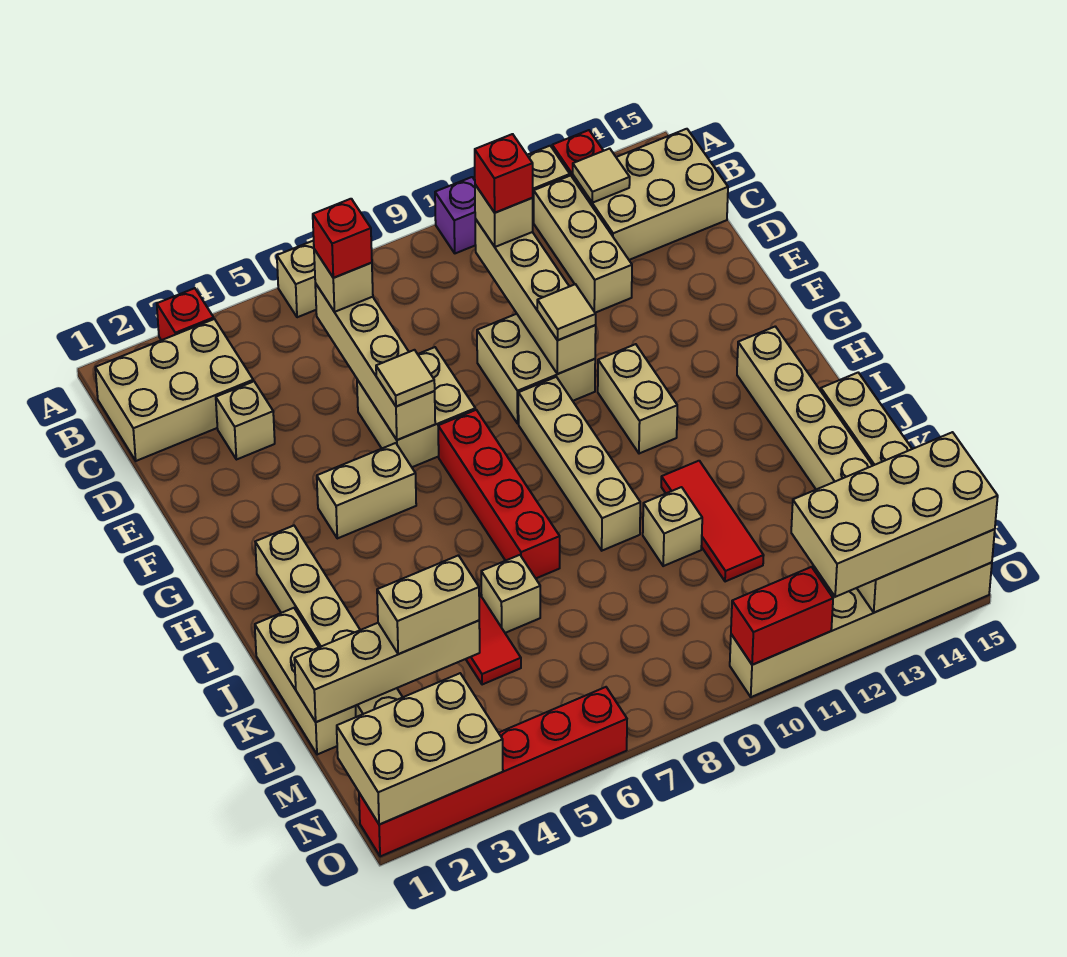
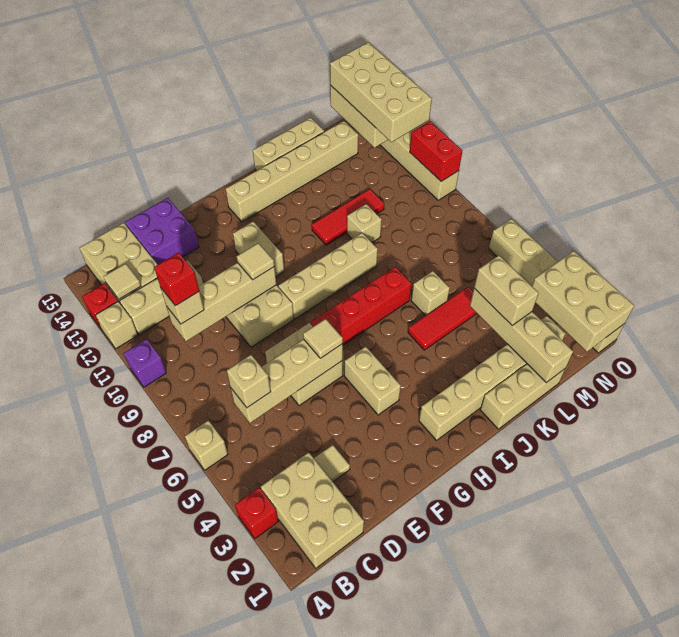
red 1x1 brick [313,199,372,278] -> none
tan 1x1 brick [216,381,275,460] -> tan 1x1 tile [314,445,350,482]
none -> purple 2x2 brick [125,198,199,264]
tan 1x2 brick [598,344,677,454] -> tan 1x2 brick turned to [233,222,284,276]
red 1x6 brick [359,687,627,857] -> tan 1x6 brick [489,219,624,353]

